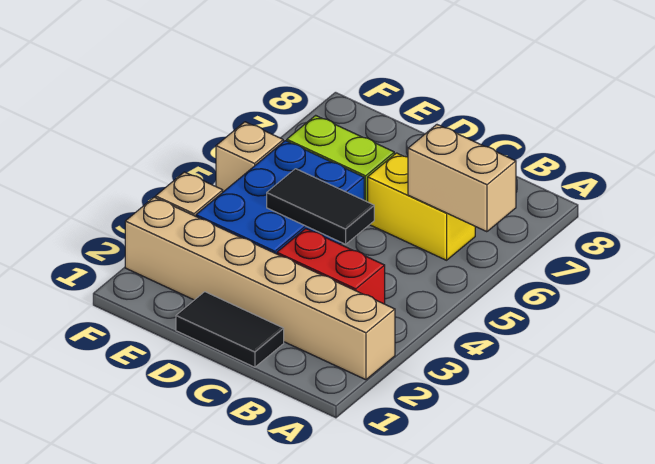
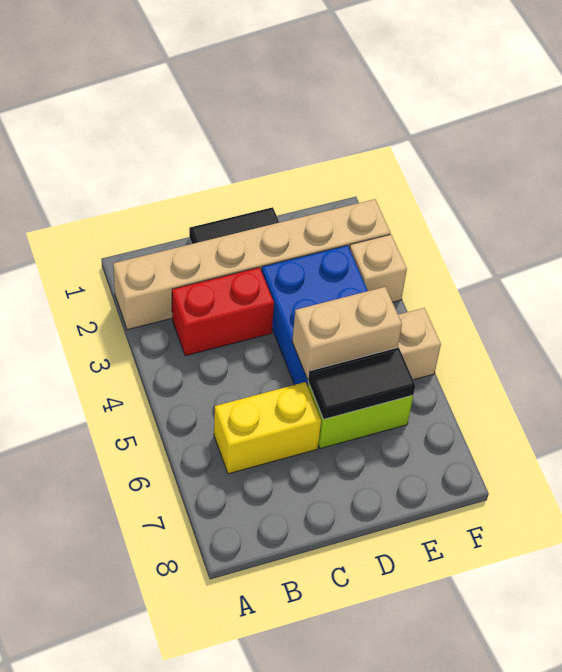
tan 1x2 brick [408,125,516,232] -> tan 1x2 brick moved to [292,287,402,379]
black 1x2 tile [267,169,374,244] -> black 1x2 tile moved to [308,347,415,419]

